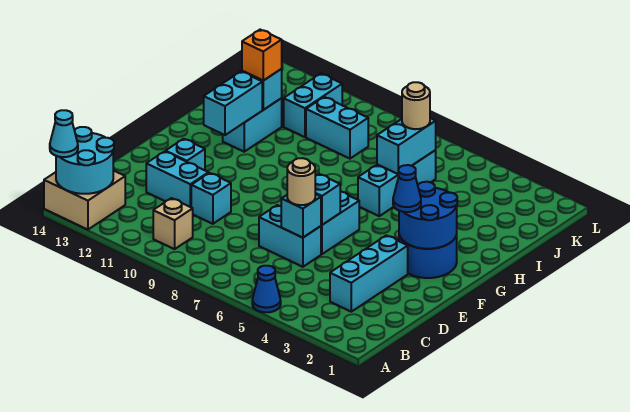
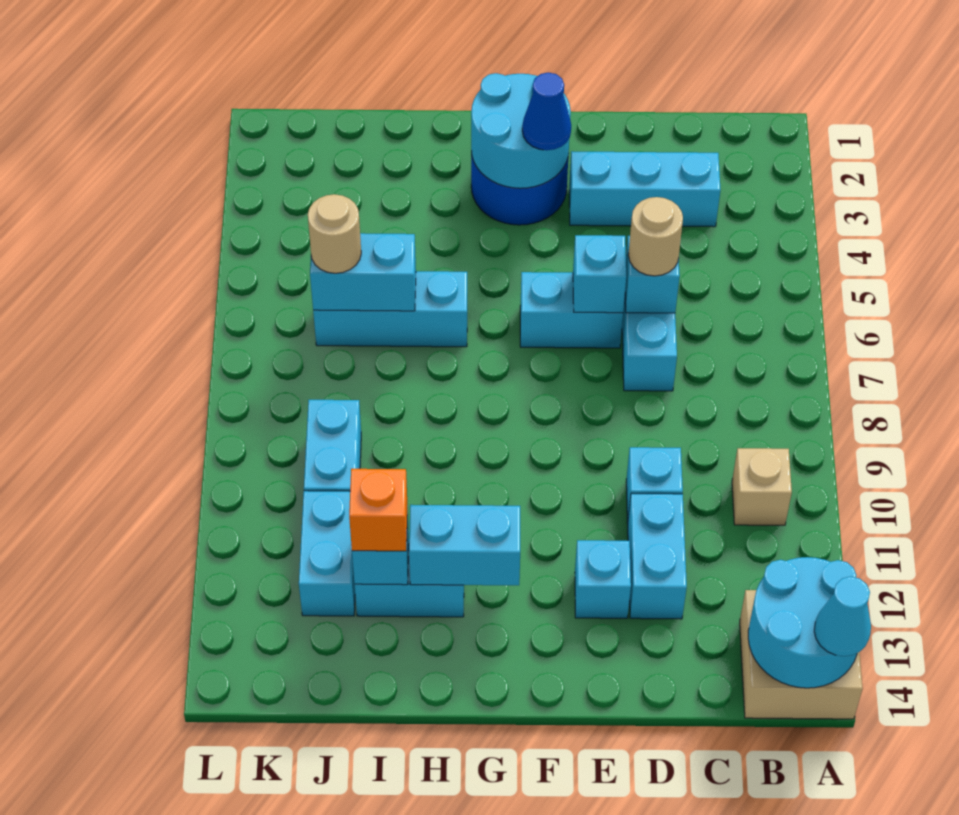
blue 1x1 cone [252,266,281,312] -> none
blue 2x2 round brick [399,182,457,249] -> cyan 2x2 round brick [471,73,571,188]
cyan 1x2 brick [284,74,342,137] -> cyan 1x2 brick turned to [299,491,355,616]

